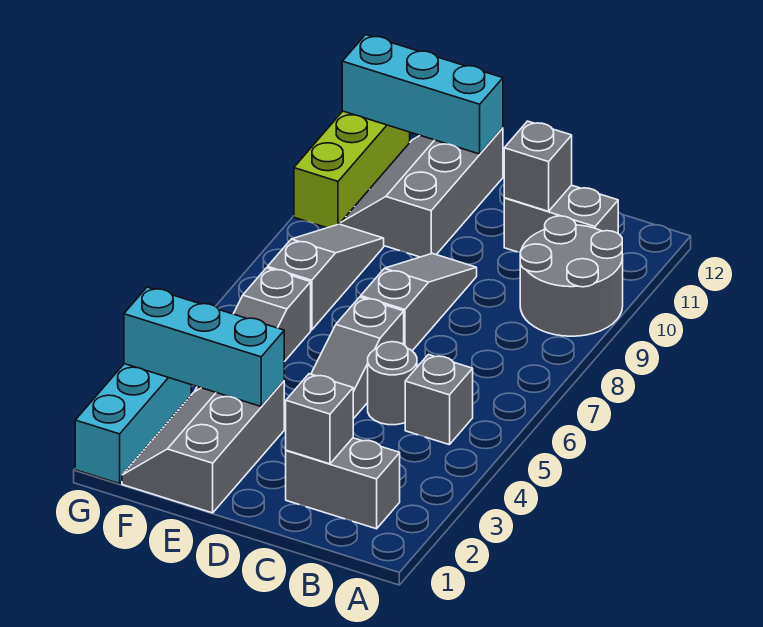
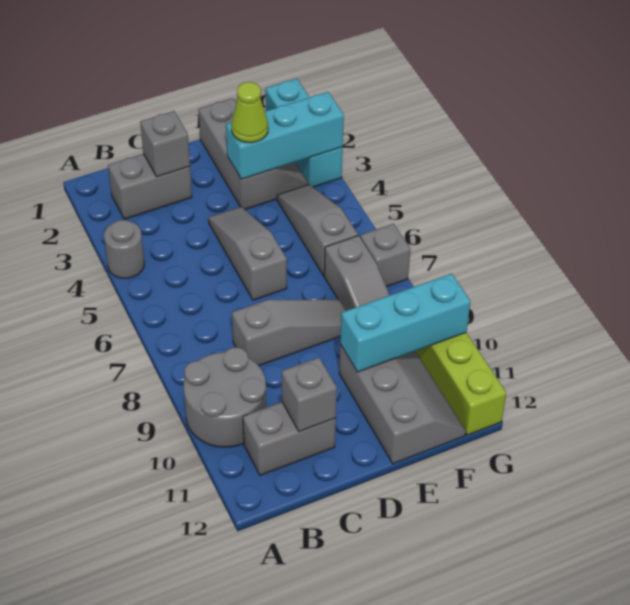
grey 1x1 brick [405,355,473,445] -> grey 1x1 brick moved to [360,224,410,287]
grey 1x1 round brick [368,342,417,425] -> grey 1x1 round brick moved to [104,220,144,278]
grey 1x3 slope [361,253,477,351] -> grey 1x3 slope turned to [232,299,346,366]
none -> lime 1x1 cone [231,82,268,143]
cyan 1x3 brick [342,35,503,154] -> cyan 1x3 brick moved to [340,274,471,372]

